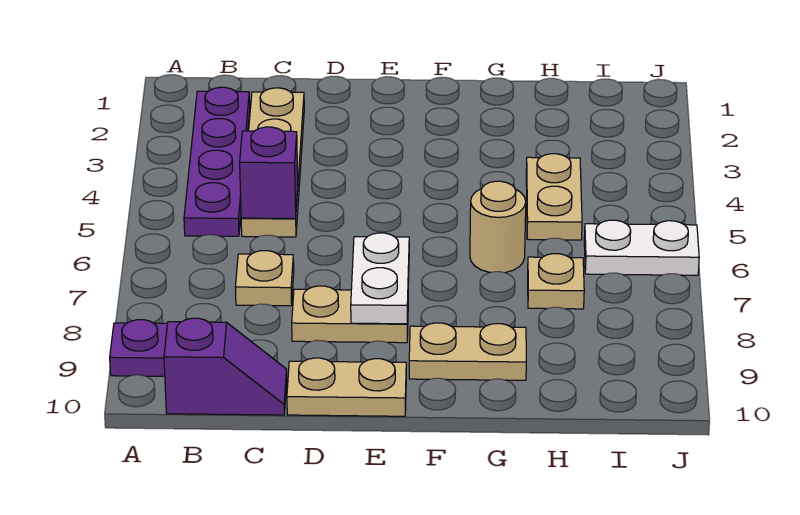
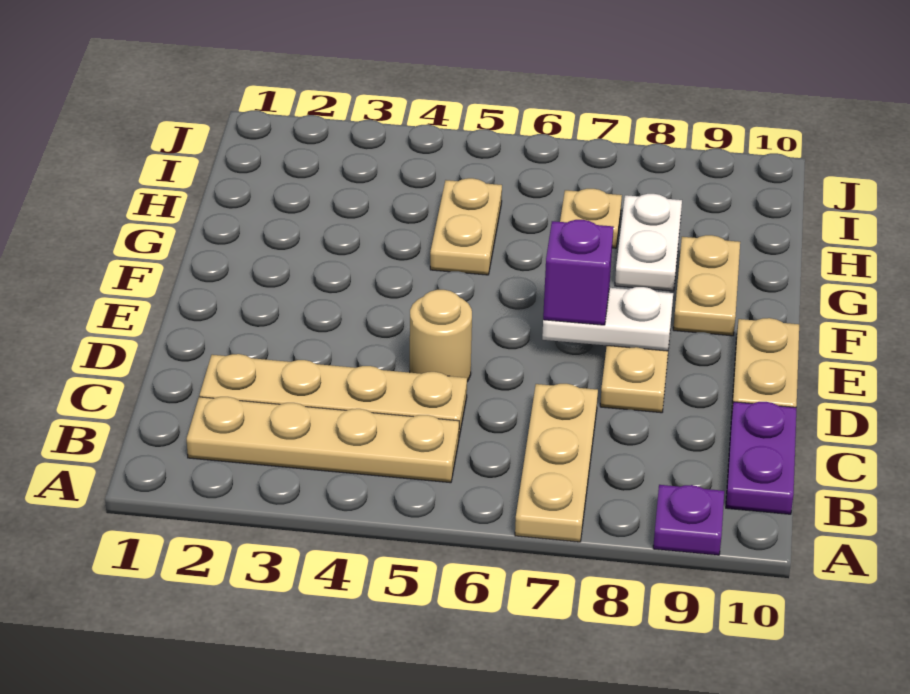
purple 1x4 plate [184,87,250,236] -> tan 1x4 plate [187,397,459,483]
purple 1x2 slope [164,318,287,415] -> purple 1x2 plate [726,402,797,514]
purple 1x1 brick [240,127,298,219] -> purple 1x1 brick moved to [543,220,614,325]
tan 1x1 plate [235,251,294,306] -> tan 1x3 plate [515,384,598,542]
tan 1x1 round brick [470,181,526,273] -> tan 1x1 round brick moved to [410,290,472,382]
tan 1x2 plate [526,154,582,240] -> tan 1x2 plate turned to [430,178,502,275]
white 1x2 plate [584,220,699,275] -> white 1x2 plate moved to [615,194,682,291]

